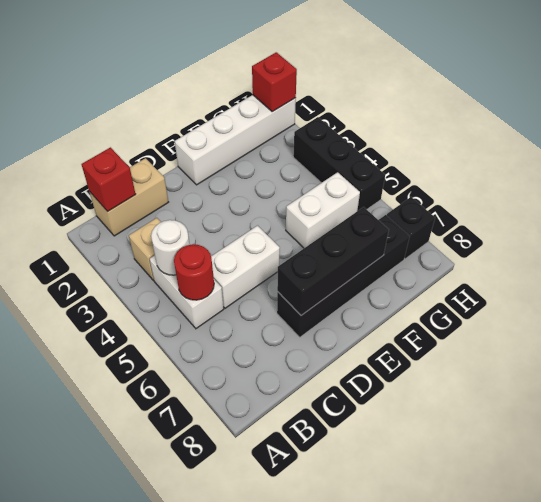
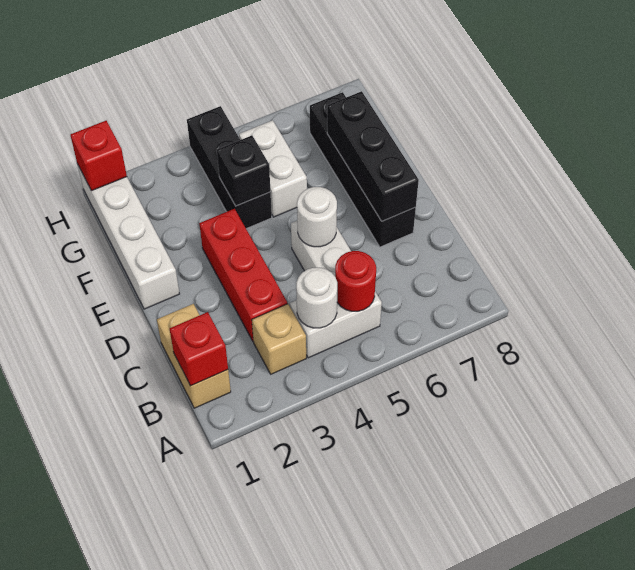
none -> red 1x3 brick [199,209,287,341]
none -> white 1x1 round brick [297,187,337,247]
black 1x3 brick [293,117,385,211] -> black 1x3 brick turned to [187,106,272,229]
black 1x1 brick [387,197,435,259] -> black 1x1 brick moved to [217,136,271,206]

